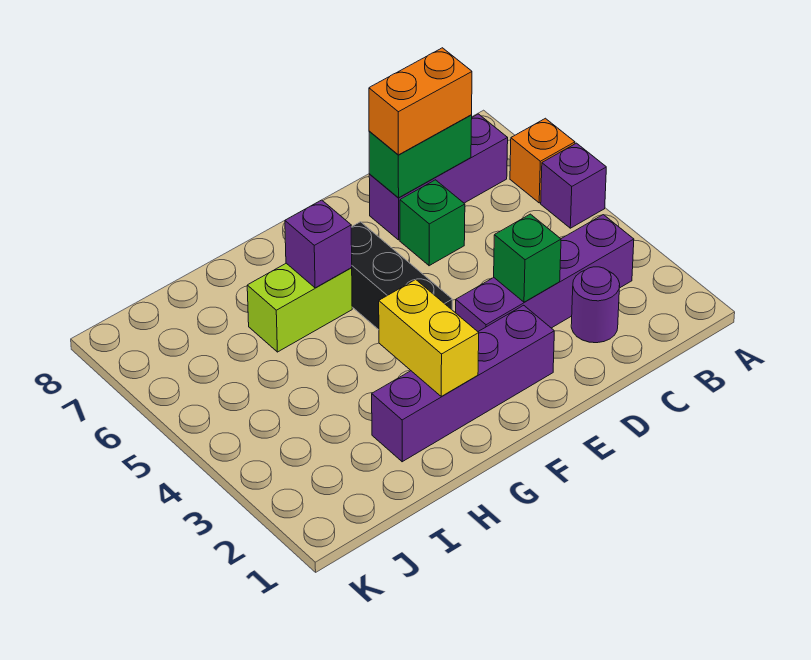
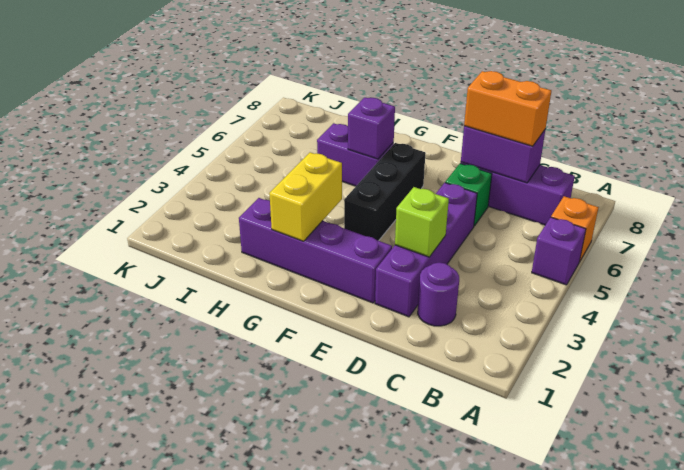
purple 1x4 brick [456,215,634,331] -> purple 1x4 brick turned to [375,183,477,317]
green 1x2 brick [369,115,472,198] -> purple 1x2 brick [461,126,545,183]
green 1x1 brick [494,214,561,302] -> lime 1x1 brick [395,187,449,257]
lime 1x2 brick [247,263,352,352] -> purple 1x2 brick [317,123,394,186]

